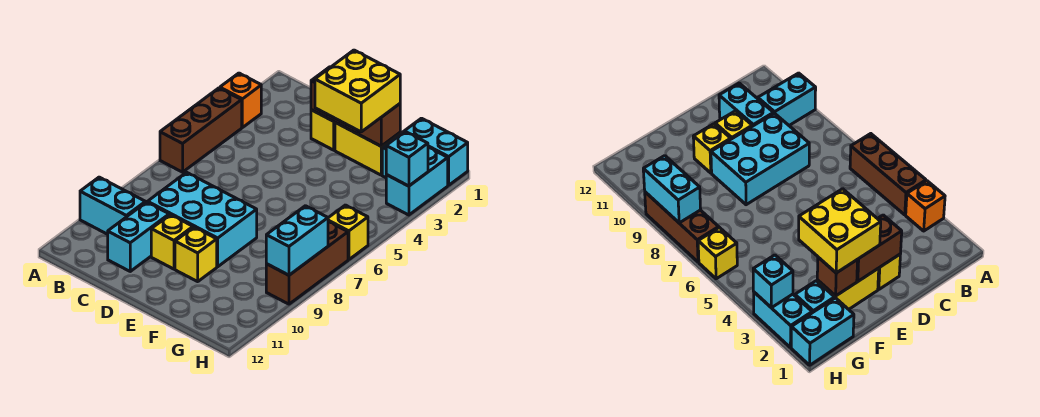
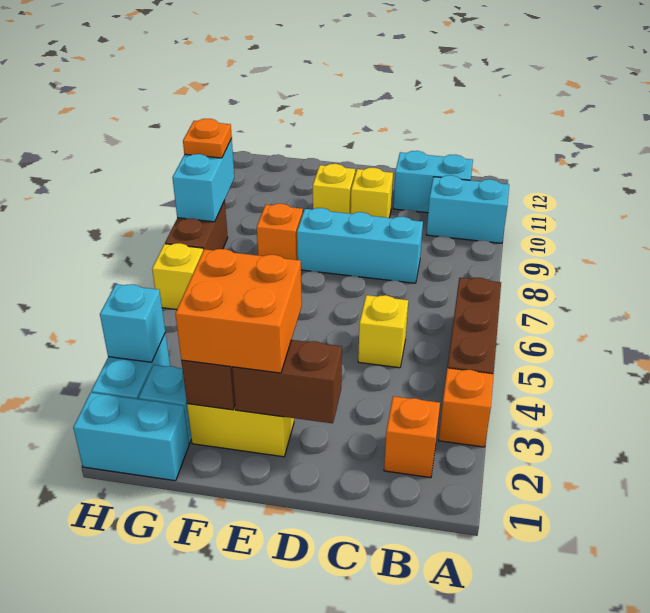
none -> orange 1x1 brick [384,396,440,478]
cyan 2x3 brick [148,172,257,267] -> cyan 1x3 brick [297,208,423,283]
cyan 1x2 brick [108,202,169,271] -> cyan 1x2 brick turned to [393,151,473,213]
yellow 1x1 brick [311,110,335,150] -> yellow 1x1 brick moved to [358,295,408,368]
yellow 2x2 brick [315,50,400,132] -> orange 2x2 brick [175,249,302,373]
none -> orange 1x1 brick [257,204,303,260]
brown 1x3 brick [266,222,348,304] -> brown 1x2 brick [165,201,228,250]
none -> orange 1x1 plate [183,119,232,158]

